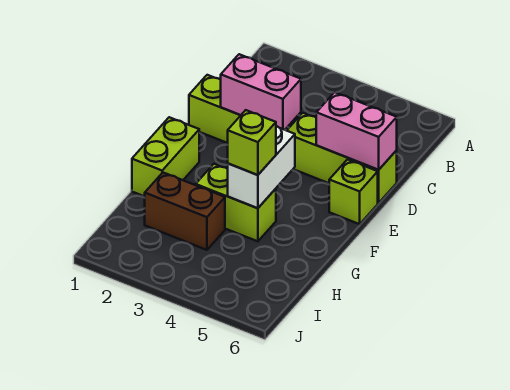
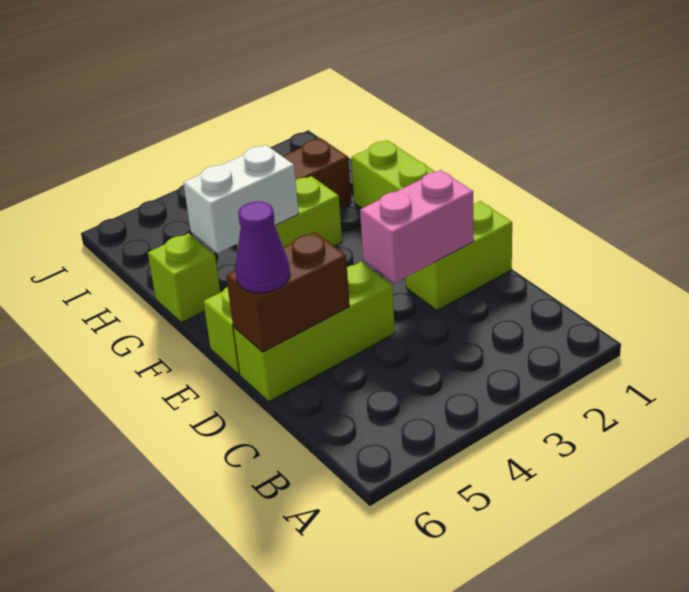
pink 1x2 brick [316,92,397,170] -> brown 1x2 brick [226,232,350,352]
none -> purple 1x1 cone [235,201,290,293]
white 1x2 brick [228,126,295,208] -> white 1x2 brick turned to [183,145,299,253]
lime 1x1 brick [228,110,276,175] -> lime 1x1 brick moved to [148,233,220,323]

